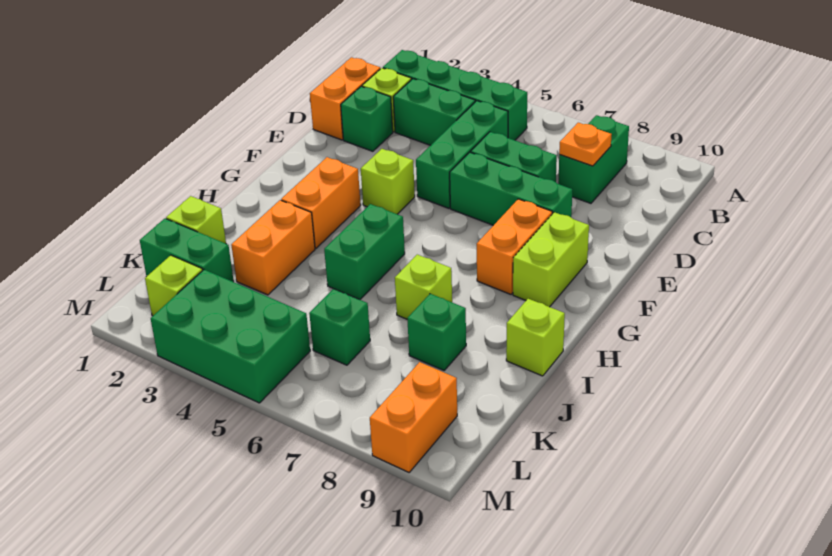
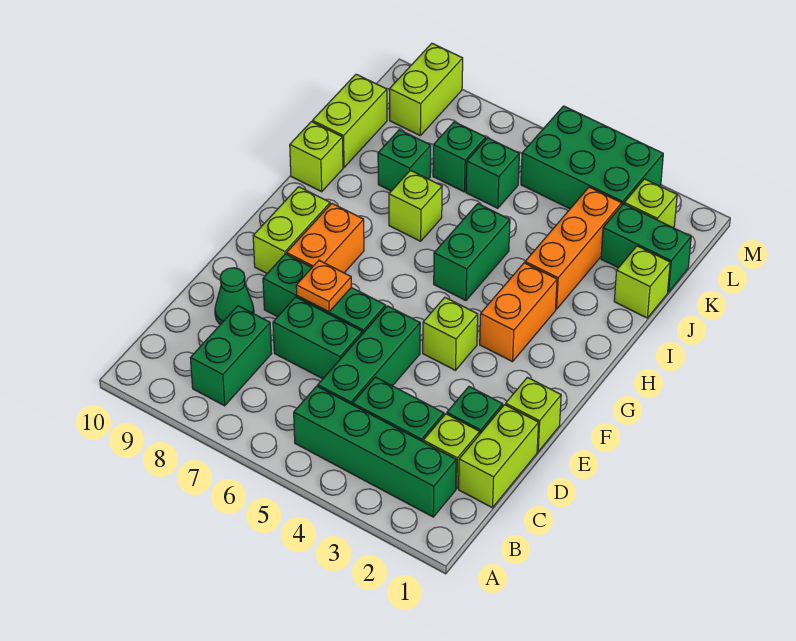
orange 1x2 brick [310,57,380,140] -> lime 1x2 brick [459,405,539,508]
orange 1x1 plate [559,123,612,166] -> orange 1x1 plate moved to [296,260,351,312]
none -> green 1x1 cone [215,268,254,325]
none -> lime 1x1 brick [506,377,561,452]
orange 1x2 brick [231,200,315,295] -> orange 1x3 brick [525,187,622,309]
none -> lime 1x2 brick [312,74,387,167]
none -> green 1x1 brick [433,122,486,192]
orange 1x2 brick [370,362,457,472] -> lime 1x2 brick [389,43,463,135]

